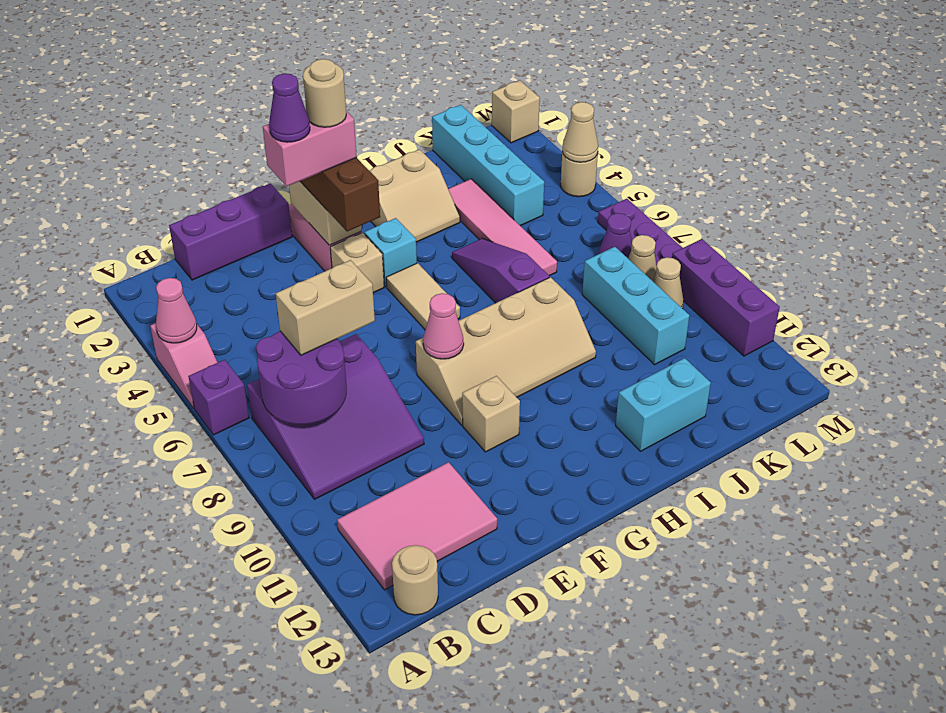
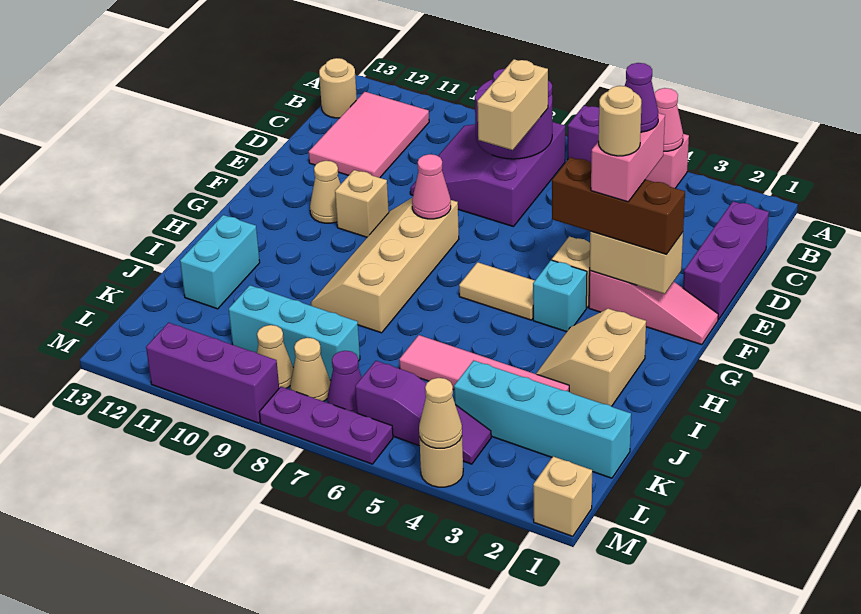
none -> tan 1x1 cone [310,161,341,223]
purple 1x3 slope [452,239,549,303] -> purple 1x3 slope moved to [355,361,491,464]

